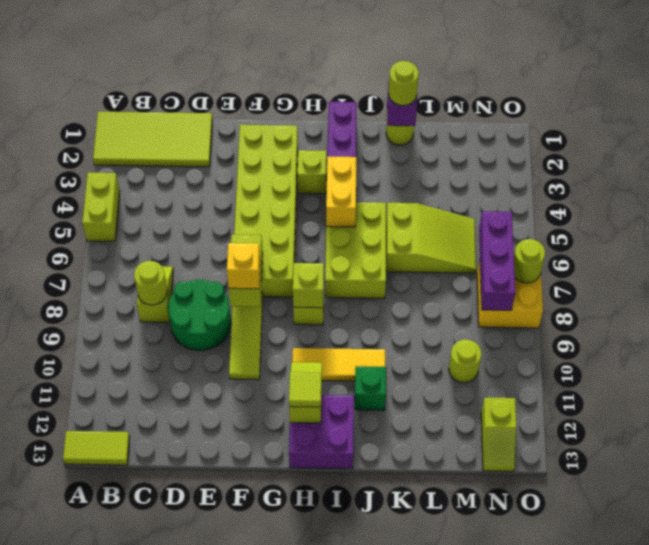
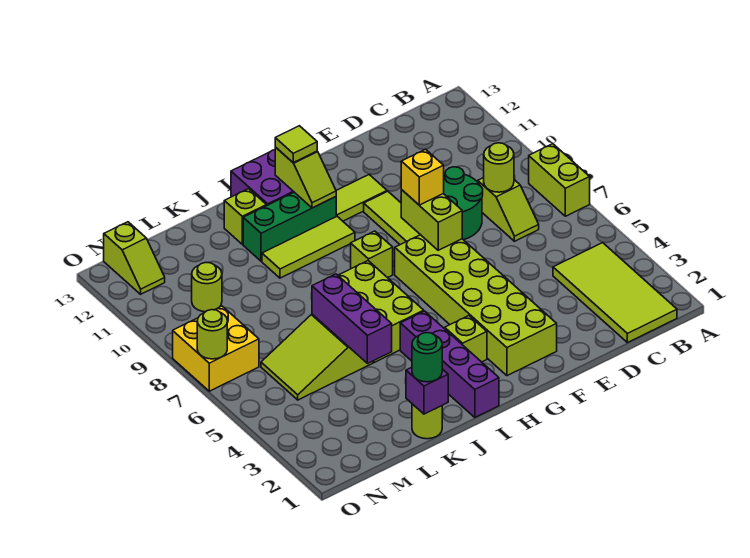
lime 2x4 tile [93,112,212,167] -> lime 2x4 tile turned to [553,243,677,343]
lime 1x2 brick [82,173,120,241] -> lime 1x2 brick moved to [529,144,590,216]
lime 1x2 tile [63,431,130,465] -> lime 1x2 tile moved to [336,175,387,221]
lime 1x1 brick [293,263,324,308] -> lime 1x1 brick moved to [224,189,267,244]
yellow 1x3 tile [293,348,385,381] -> lime 1x3 tile [262,216,355,278]
yellow 1x2 brick [326,157,356,227] -> none
green 1x1 brick [355,366,386,410] -> green 1x3 brick [243,192,336,261]
lime 1x1 round brick [388,61,419,105] -> green 1x1 round brick [412,333,442,382]
purple 1x3 brick [479,211,515,310] -> purple 1x3 brick moved to [312,274,392,364]
lime 1x2 slope [481,398,516,471] -> lime 1x2 slope turned to [104,222,165,294]

